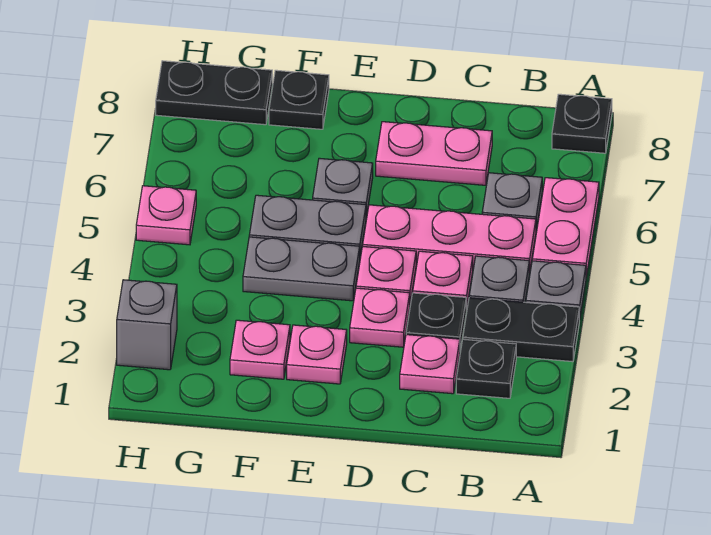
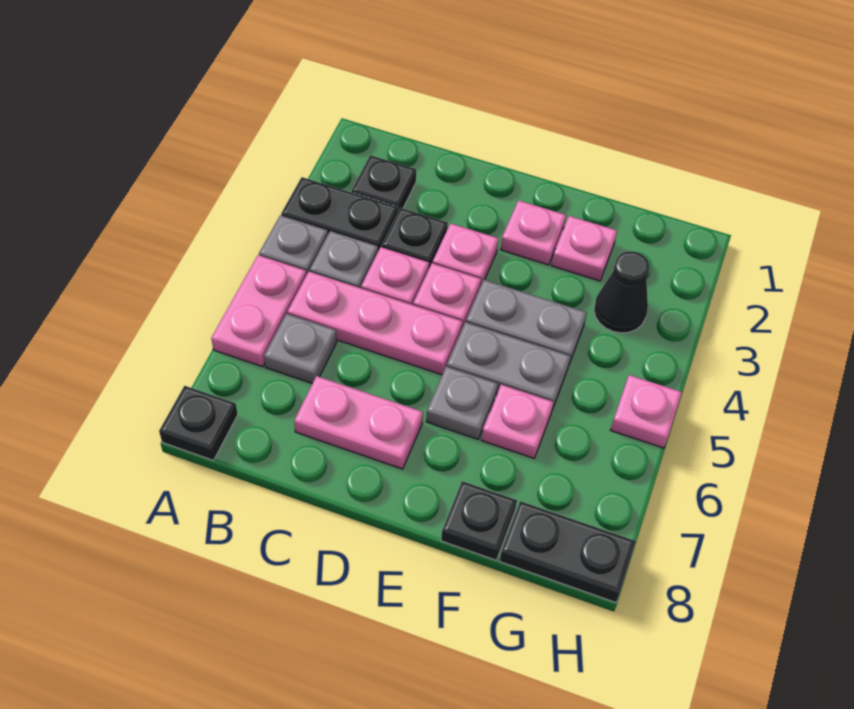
pink 1x1 plate [400,335,460,394] -> pink 1x1 plate moved to [481,385,554,458]
none -> black 1x1 cone [594,251,650,333]
grey 1x1 brick [117,280,177,370] -> none

